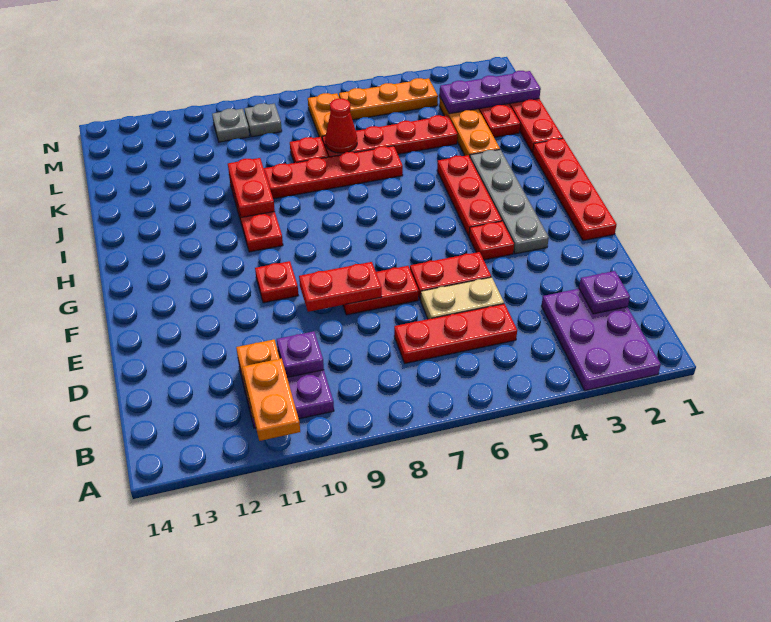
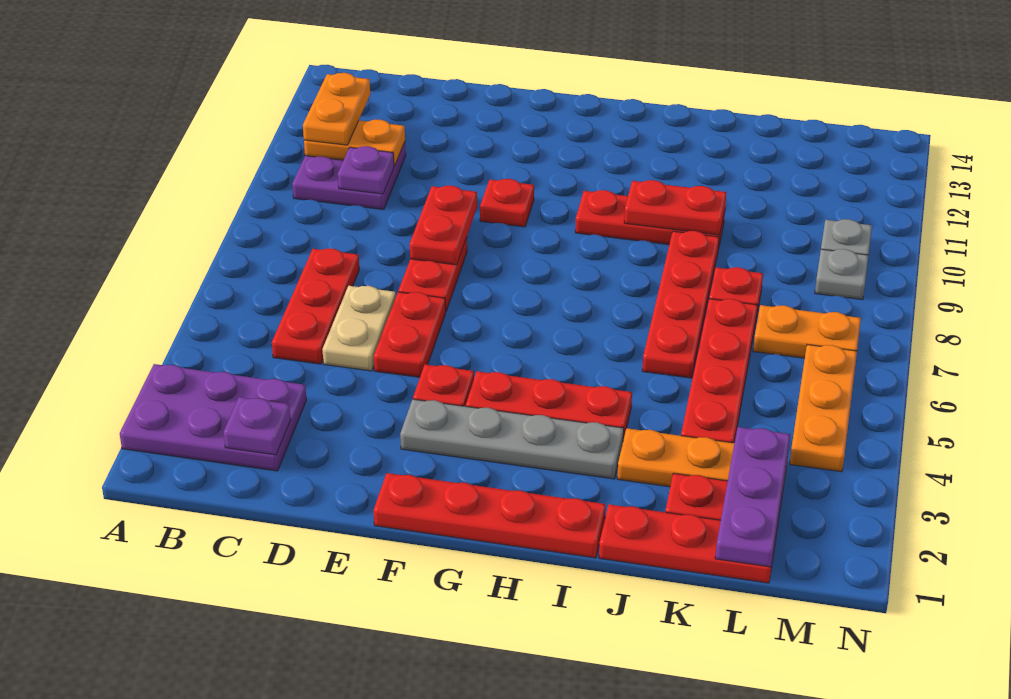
orange 1x2 plate [242,358,300,441] -> orange 1x2 plate turned to [303,73,370,145]
red 1x1 cone [325,99,357,153] -> none

